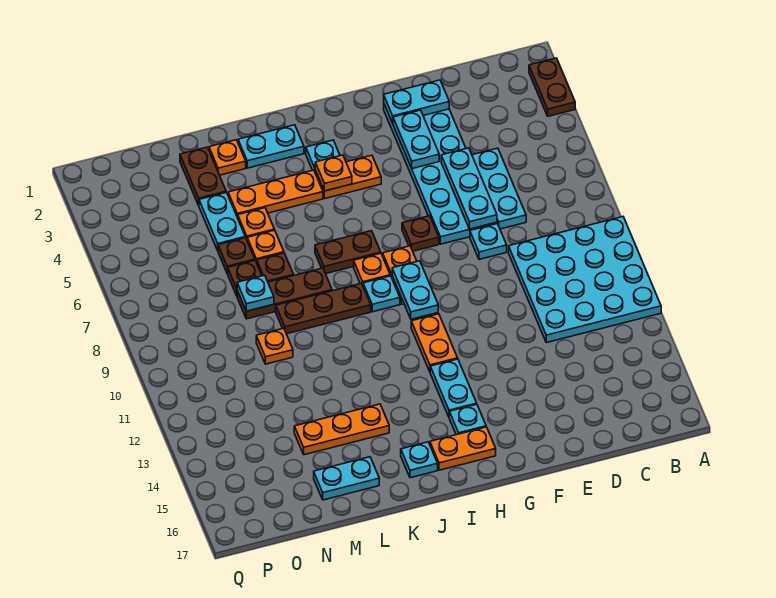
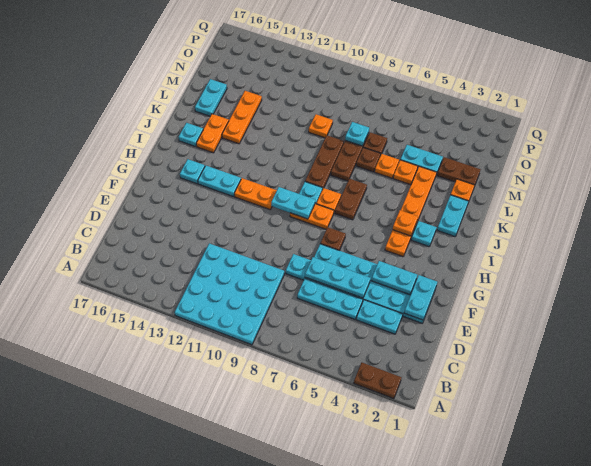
none -> cyan 1x2 plate [356,300,403,334]
orange 1x2 plate [430,427,496,470] -> orange 1x2 plate moved to [196,114,229,153]
brown 1x1 plate [218,238,255,273] -> none

